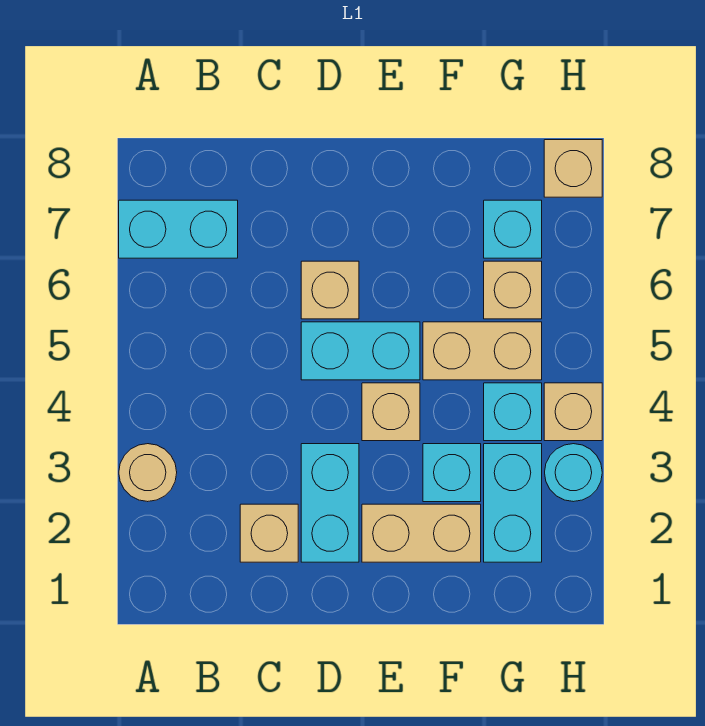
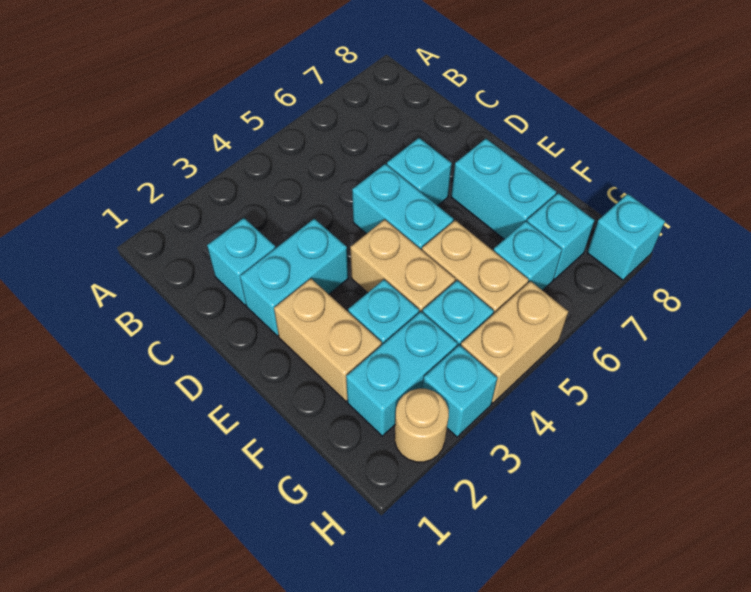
tan 1x1 round brick [119,444,177,502] -> tan 1x1 round brick moved to [395,389,449,462]
cyan 1x2 brick [119,200,238,258] -> cyan 1x2 brick moved to [451,139,556,239]
tan 1x1 brick [240,504,298,562] -> cyan 1x1 brick [207,218,275,305]
tan 1x1 brick [301,261,359,319] -> cyan 1x1 brick [387,138,452,206]
tan 1x1 brick [362,383,420,441] -> tan 1x2 brick [350,219,455,313]
tan 1x1 brick [484,261,542,319] -> cyan 1x1 brick [494,221,562,290]
cyan 1x1 round brick [545,444,602,502] -> cyan 1x1 brick [423,345,497,437]
tan 1x1 brick [544,383,602,441] -> tan 1x2 brick [461,281,568,403]
tan 1x1 brick [544,140,602,197] -> cyan 1x1 brick [587,194,665,280]

